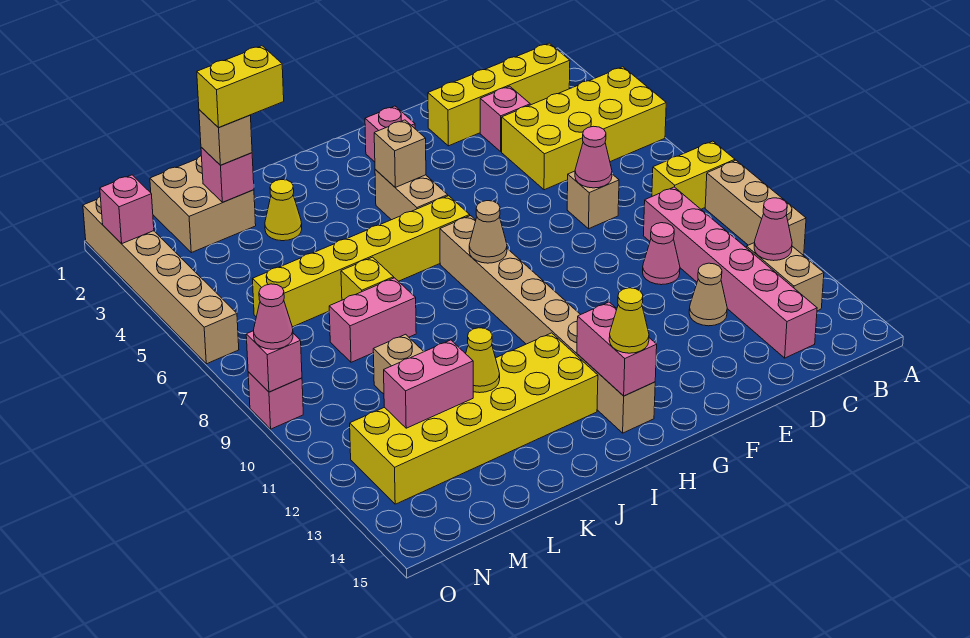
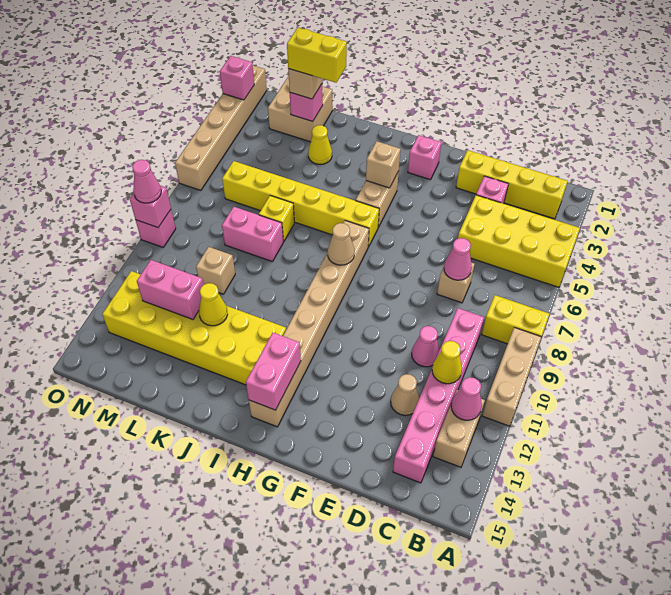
yellow 1x1 cone [609,288,649,353] -> yellow 1x1 cone moved to [432,341,462,384]

